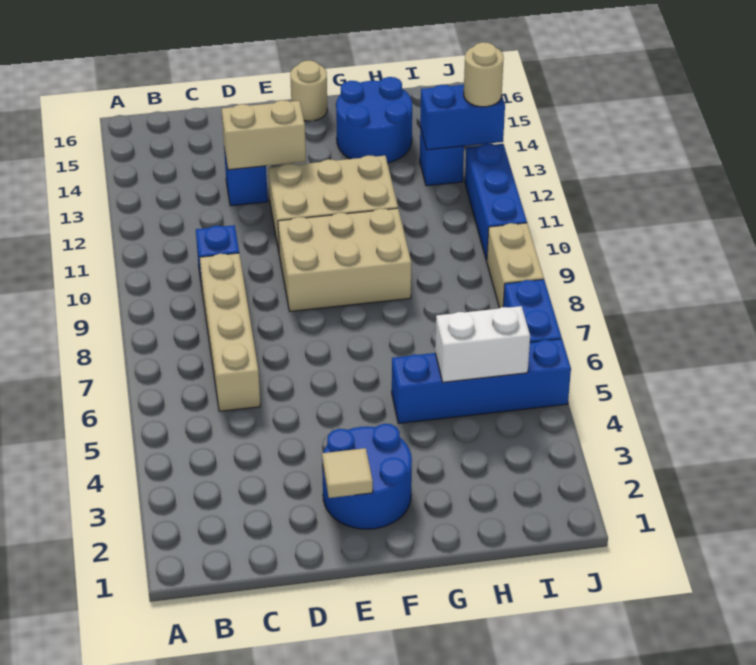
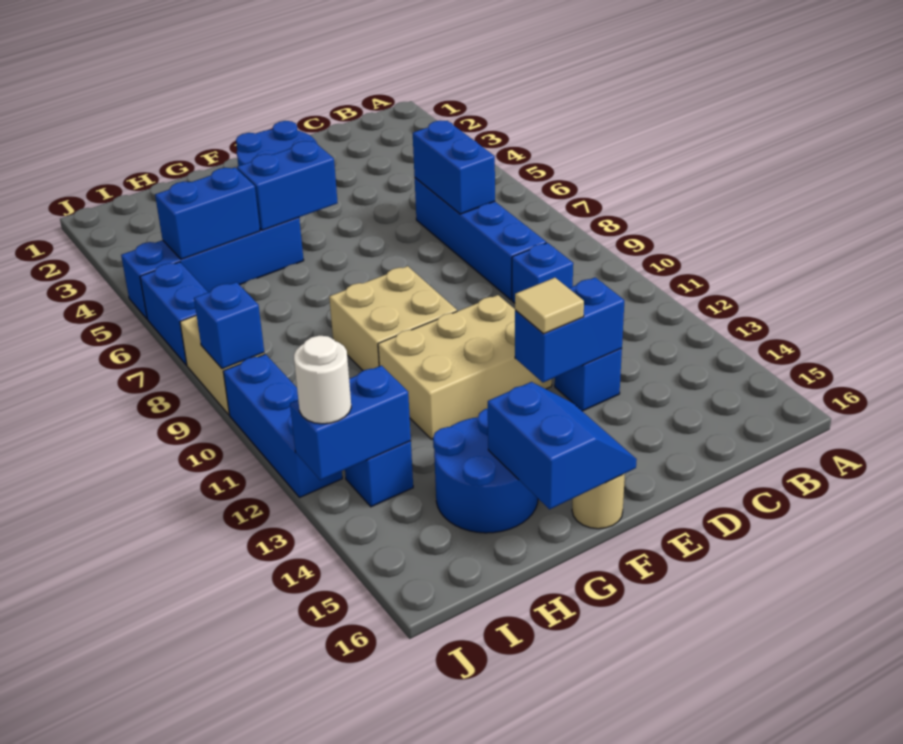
tan 1x4 brick [200,253,260,411] -> blue 1x4 brick [415,178,546,300]
none -> blue 1x2 brick [413,120,495,214]
tan 1x2 brick [222,100,306,170] -> blue 1x2 brick [515,278,624,382]
tan 1x1 tile [322,448,373,498] -> tan 1x1 tile moved to [515,278,584,334]
tan 2x3 brick [278,208,411,311] -> tan 2x2 brick [329,266,457,370]
none -> blue 1x2 brick [237,141,338,230]
none -> blue 2x2 slope [488,382,637,509]
white 1x2 brick [435,306,530,382] -> blue 1x2 brick [155,167,260,259]
none -> blue 1x1 brick [194,282,264,369]
tan 1x1 round brick [464,42,504,107] -> white 1x1 round brick [294,336,351,424]

